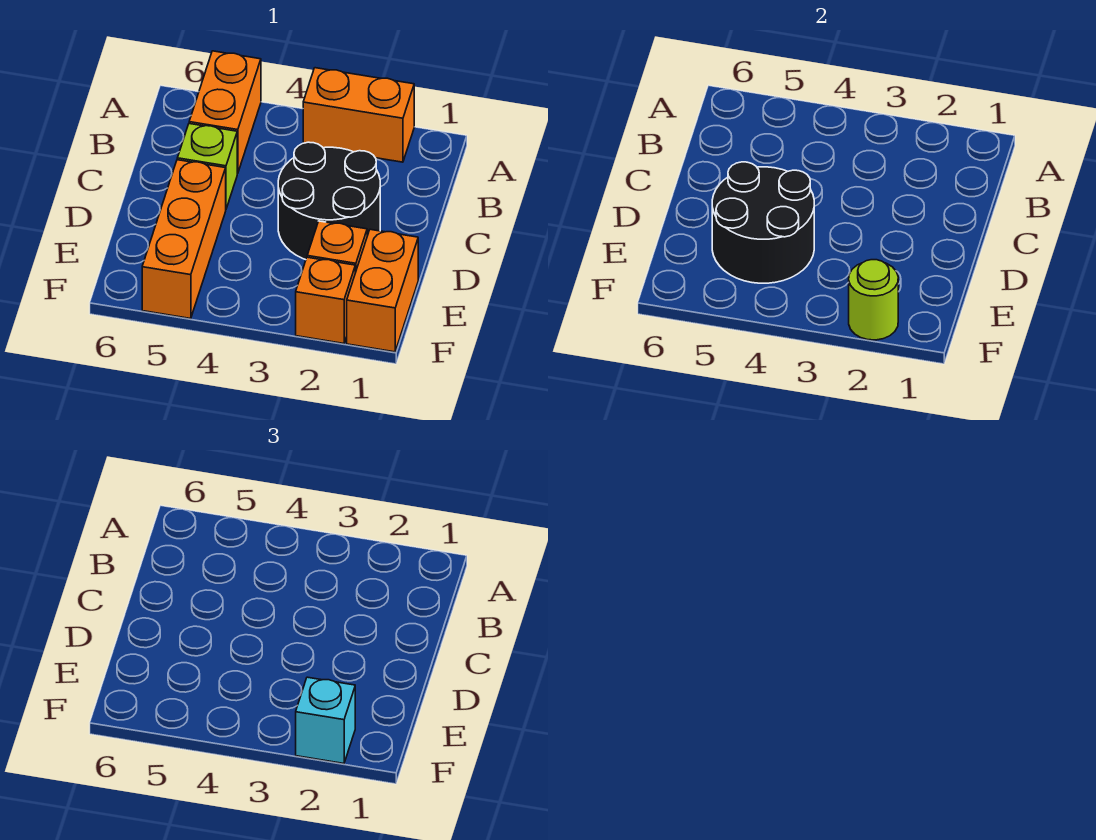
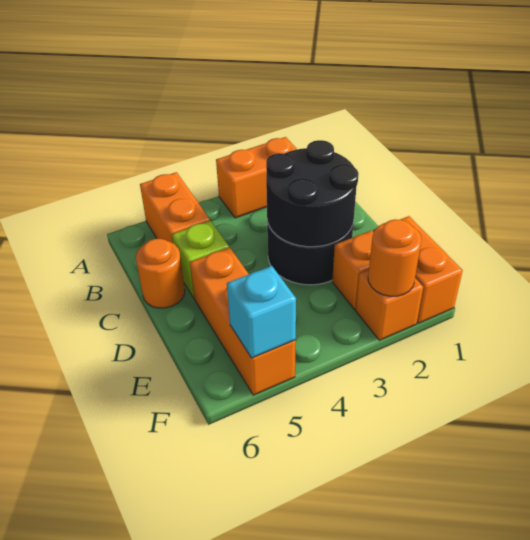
none -> orange 1x1 round brick [136,239,185,308]
black 2x2 round brick [712,162,814,283] -> black 2x2 round brick moved to [266,140,359,247]
lime 1x1 round brick [849,260,898,340] -> orange 1x1 round brick [368,219,421,296]
cyan 1x1 brick [296,677,355,764] -> cyan 1x1 brick moved to [227,266,296,358]

